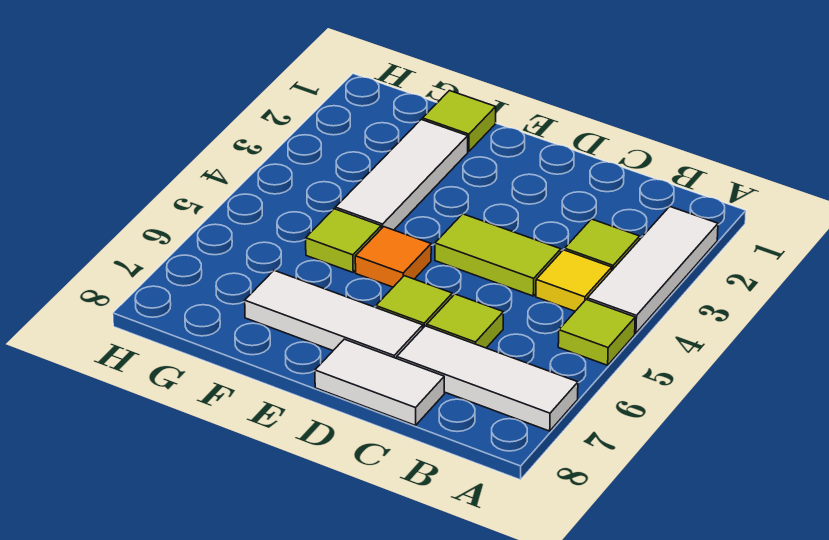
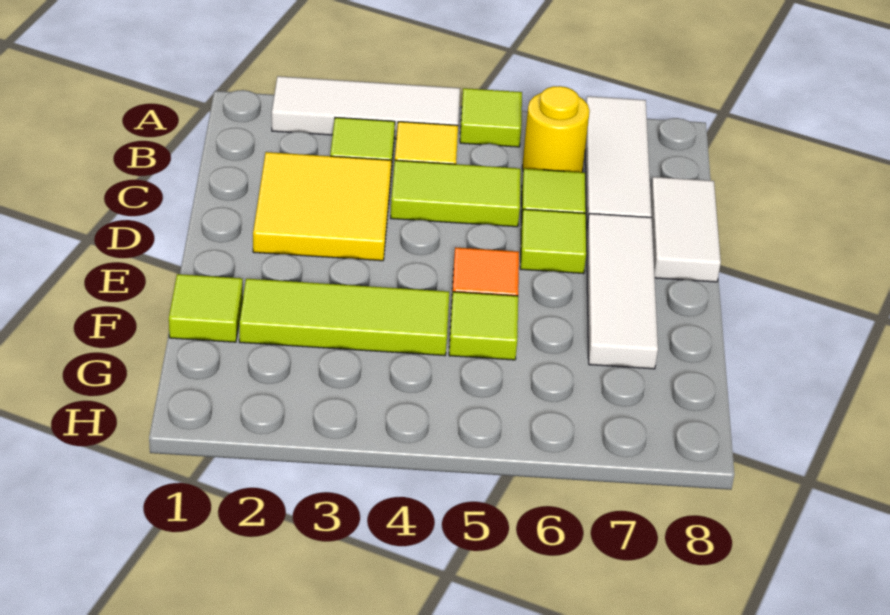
none -> yellow 1x1 round brick [522,86,590,172]
none -> yellow 2x2 tile [253,152,392,261]
lime 1x2 tile [435,214,561,296] -> lime 1x2 tile turned to [391,160,521,227]
white 1x3 tile [335,120,468,230] -> lime 1x3 tile [239,279,449,356]

